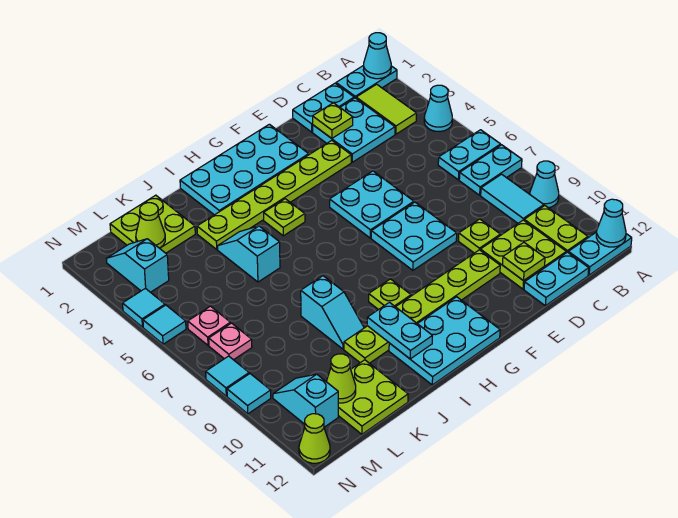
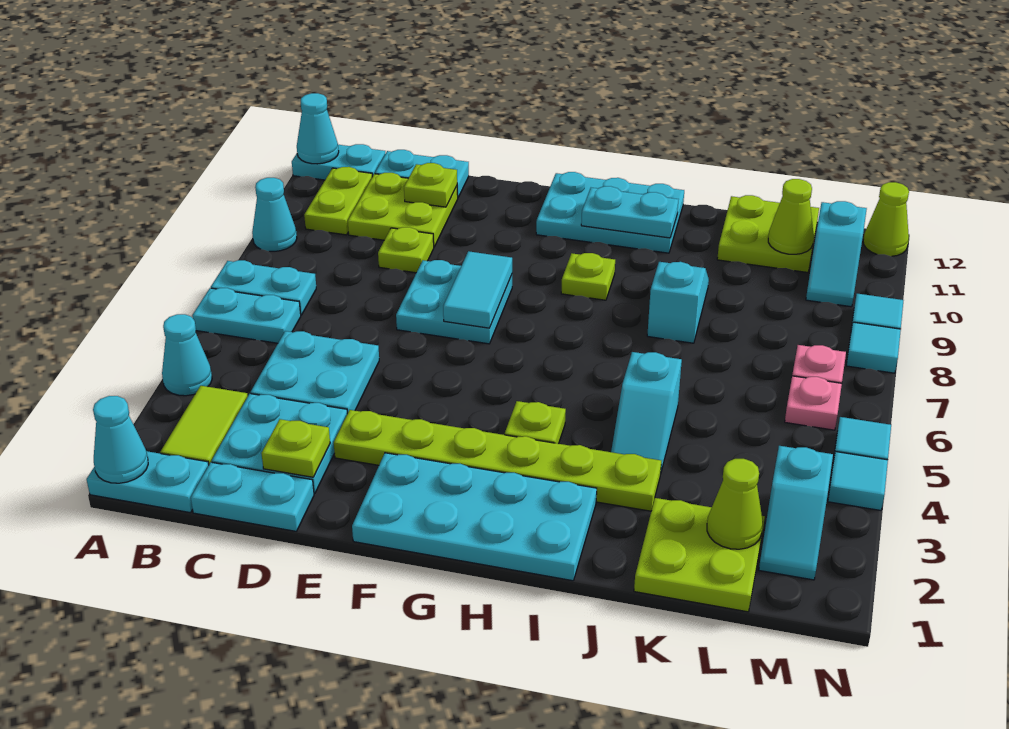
cyan 1x2 tile [481,174,544,223] -> cyan 1x2 tile moved to [443,251,512,328]
cyan 2x2 plate [330,171,414,238] -> cyan 2x2 plate moved to [251,331,379,414]
lime 1x6 plate [344,250,500,363] -> none
cyan 1x2 plate [367,302,432,359] -> cyan 1x2 plate turned to [581,186,678,238]

